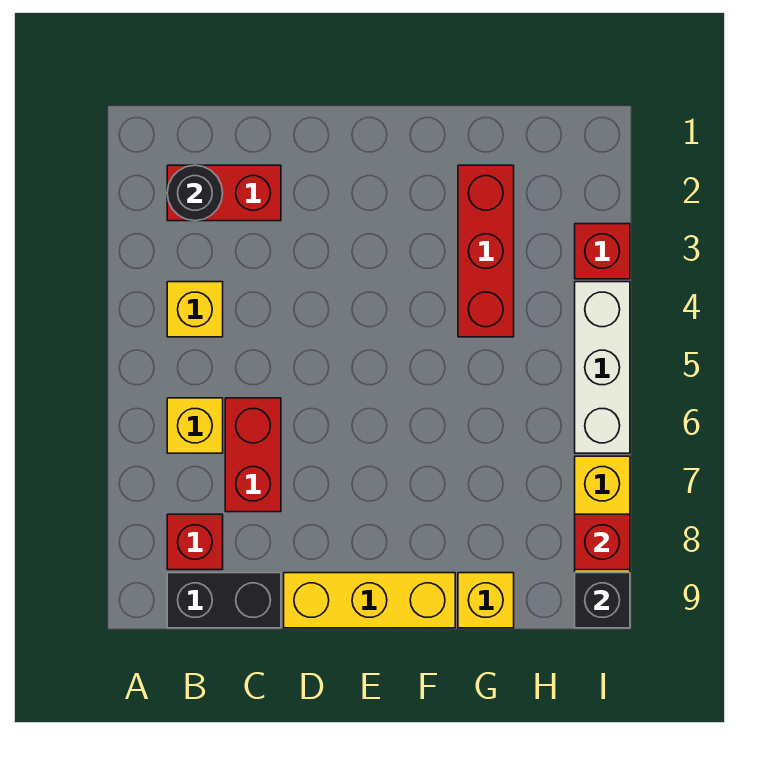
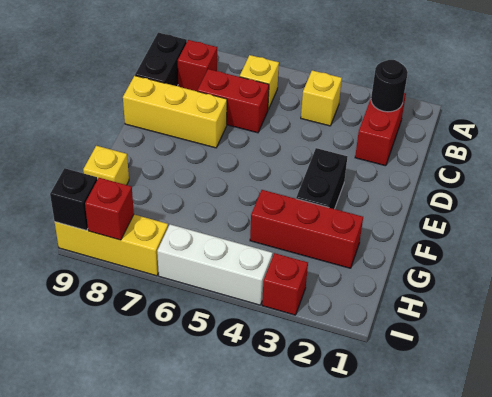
yellow 1x3 brick [284,573,455,628] -> yellow 1x3 brick turned to [123,76,227,148]
none -> black 1x2 brick [296,148,348,209]

